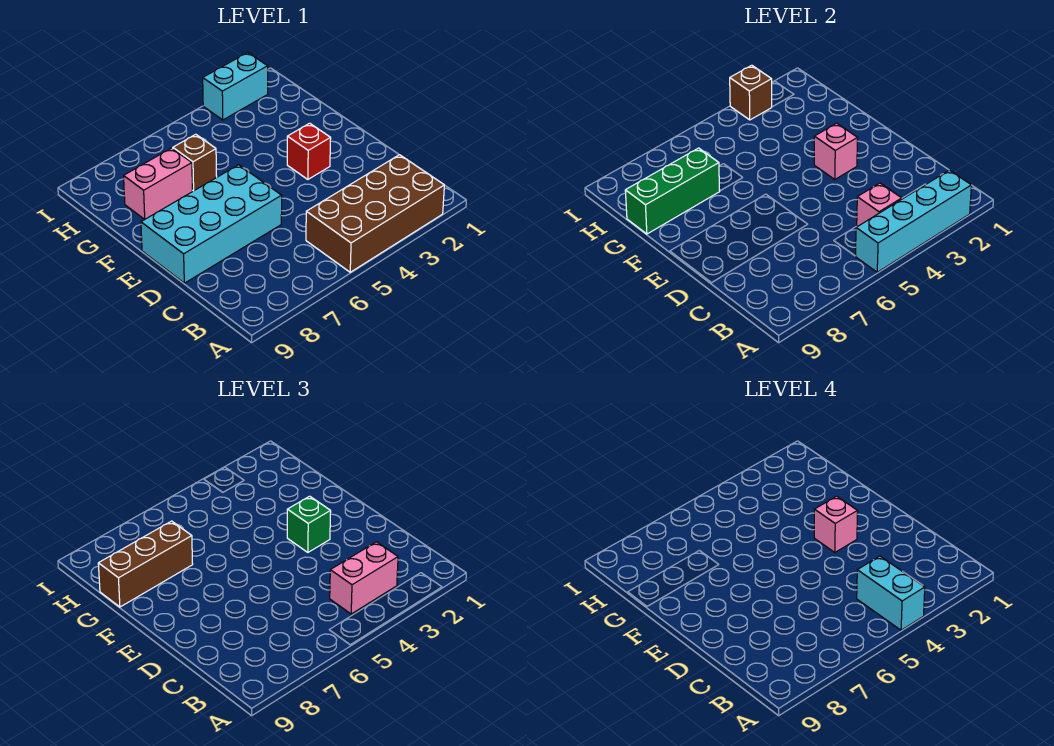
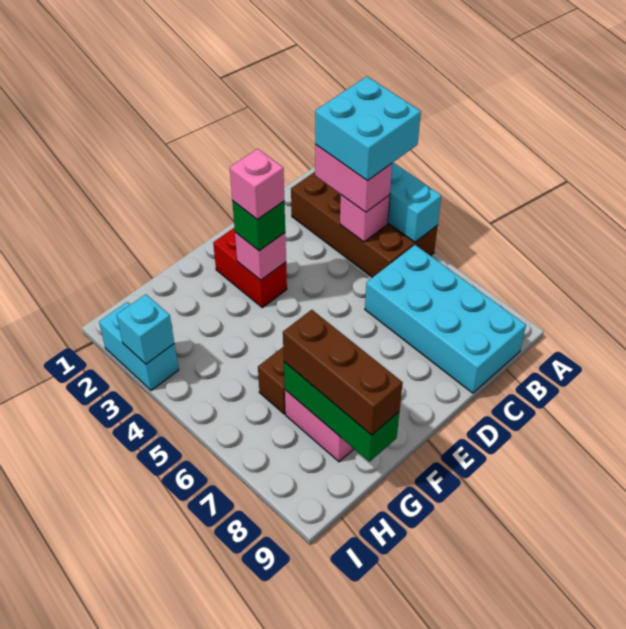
cyan 1x2 brick [857,556,925,630] -> cyan 2x2 brick [315,77,421,181]
cyan 2x4 brick [141,165,282,283] -> cyan 2x4 brick moved to [365,245,526,393]
red 1x1 brick [287,123,331,179] -> red 1x2 brick [213,228,287,308]
brown 1x1 brick [730,65,772,120] -> cyan 1x1 brick [117,294,174,364]

